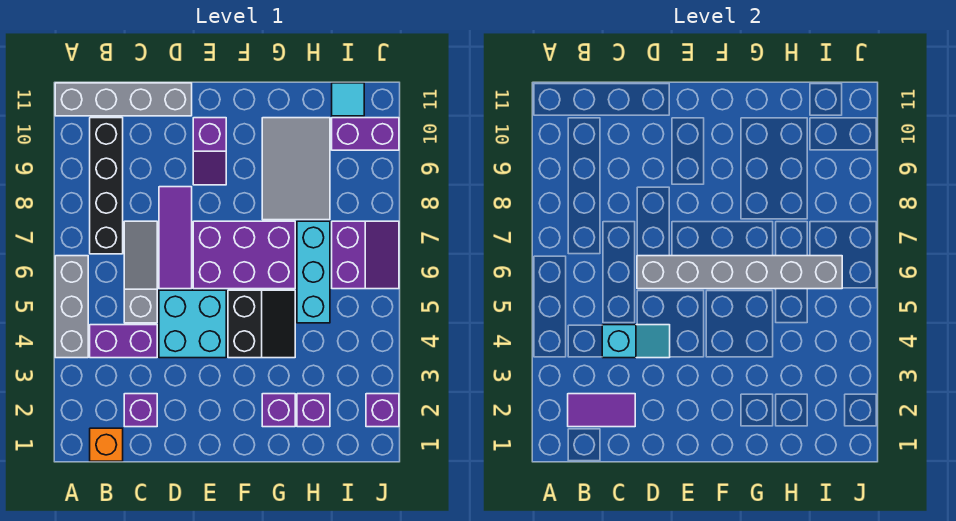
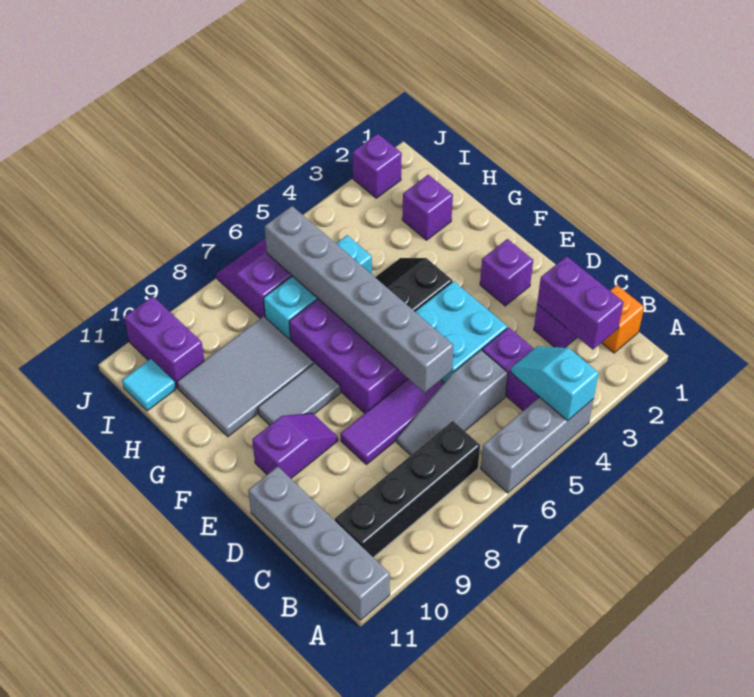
purple 1x2 tile [568,394,635,427] -> purple 1x2 brick [537,256,624,350]
cyan 1x2 slope [602,325,670,358] -> cyan 1x2 slope moved to [511,346,599,421]
none -> grey 1x2 tile [258,363,340,425]
purple 1x1 brick [262,394,295,427] -> purple 1x1 brick moved to [480,239,533,306]

